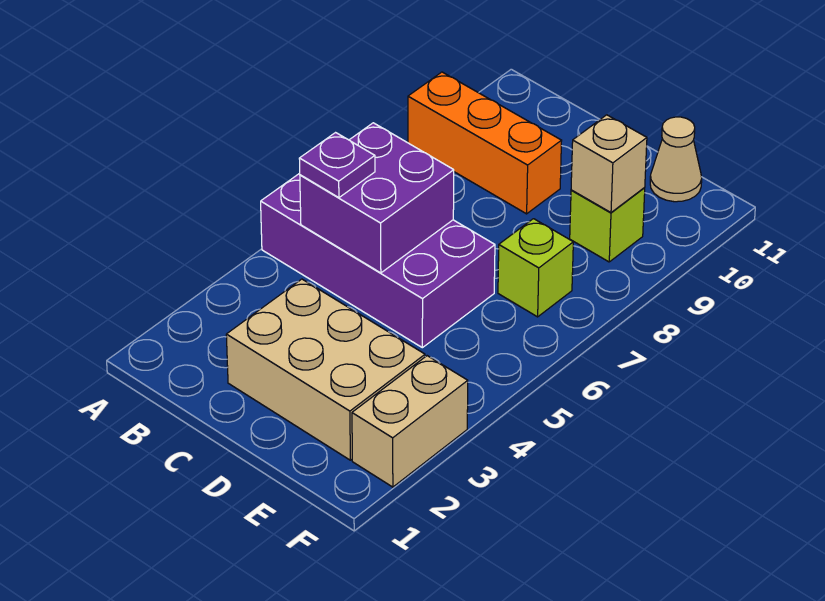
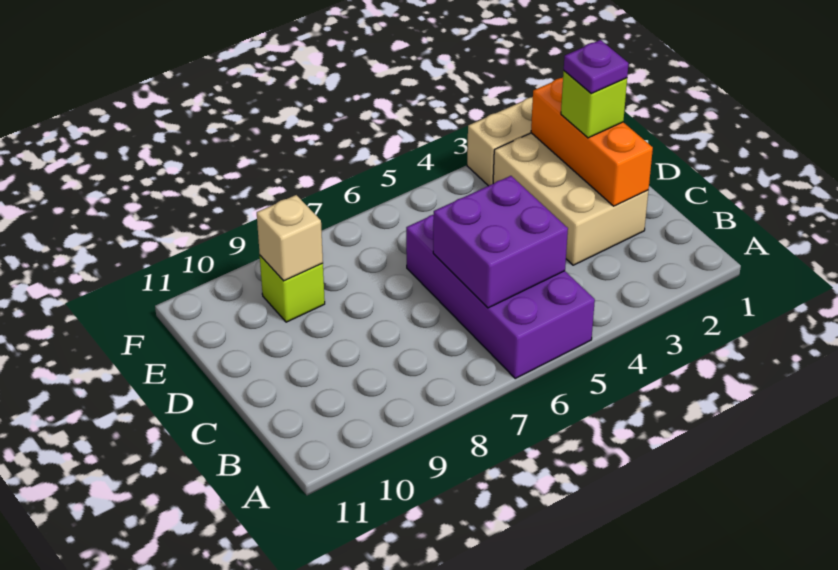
orange 1x3 brick [408,72,562,214] -> orange 1x3 brick moved to [531,78,653,206]
purple 1x1 plate [299,133,375,198] -> purple 1x1 plate moved to [564,40,629,93]
lime 1x1 brick [498,219,573,317] -> lime 1x1 brick moved to [561,71,627,138]
tan 1x1 cone [650,117,702,202] -> none

